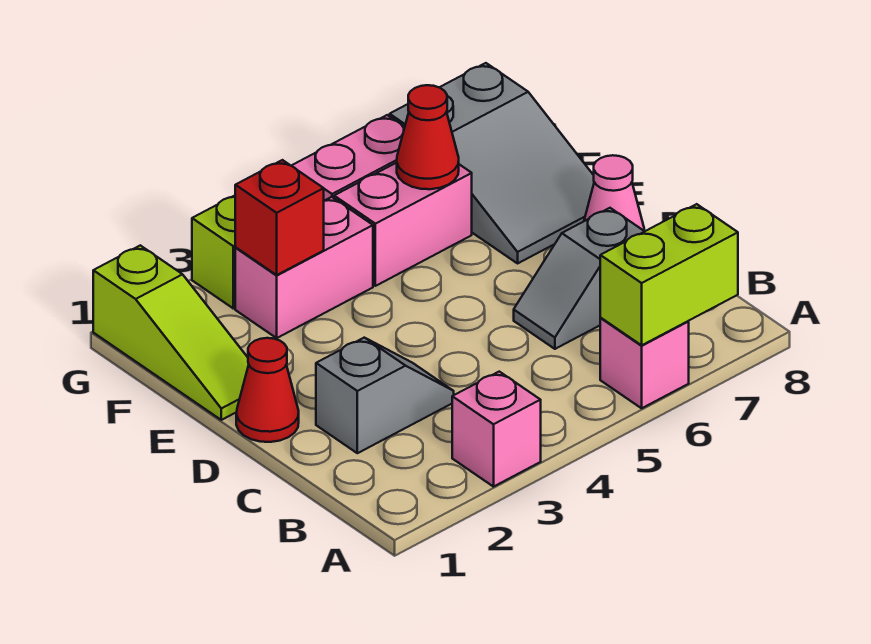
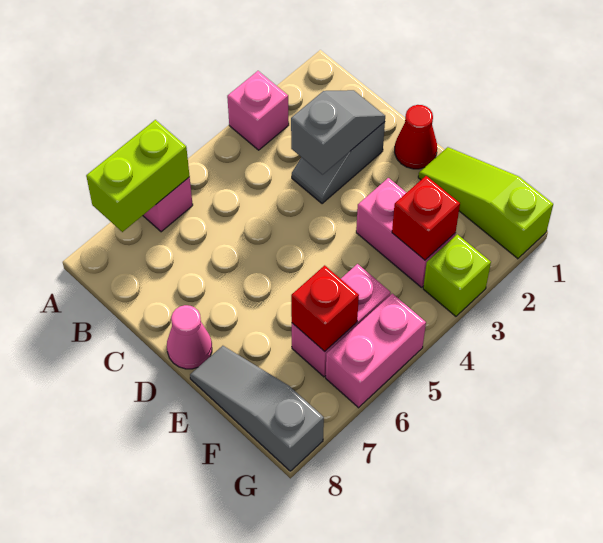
grey 1x2 slope [514,208,644,349] -> grey 1x2 slope moved to [291,90,385,174]
grey 2x3 slope [390,63,594,263] -> grey 1x3 slope [190,346,324,471]
pink 1x2 brick [235,197,373,338] -> pink 1x2 brick turned to [356,178,456,287]
red 1x1 cone [397,85,459,189] -> red 1x1 brick [291,265,359,351]

